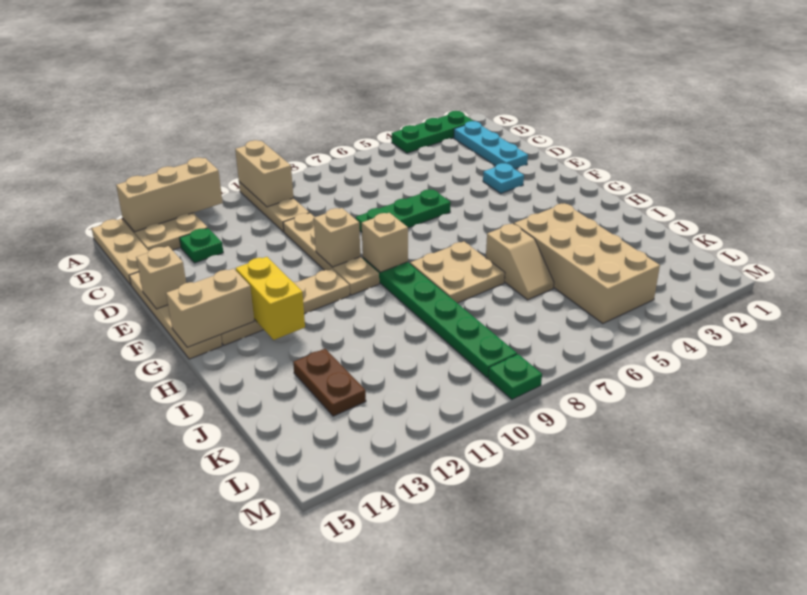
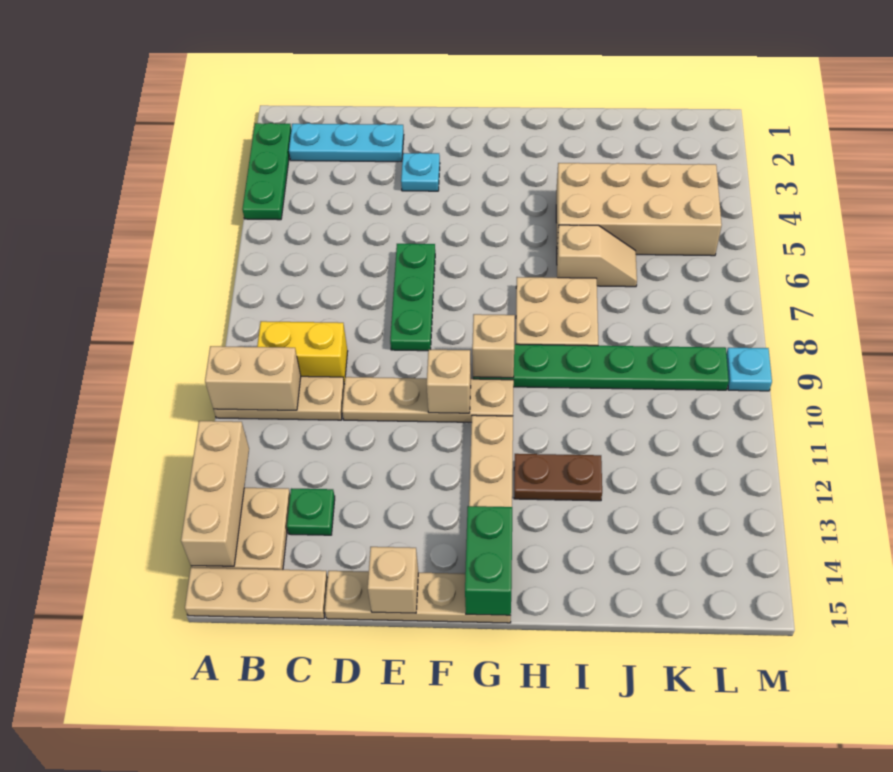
yellow 1x2 brick [236,257,305,340] -> yellow 1x2 brick moved to [257,321,348,384]
tan 1x2 brick [166,269,254,347] -> green 1x2 brick [465,506,512,615]
brown 1x2 plate [293,349,366,416] -> brown 1x2 plate moved to [514,454,602,501]
green 1x1 plate [488,354,542,399] -> cyan 1x1 plate [726,348,772,391]

